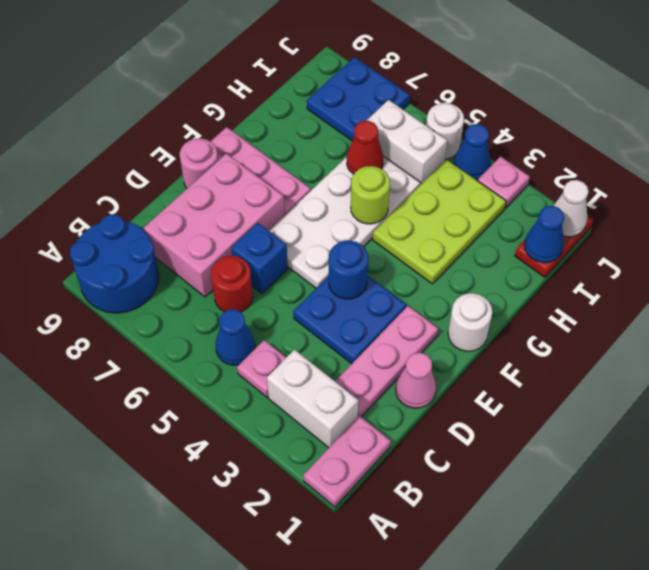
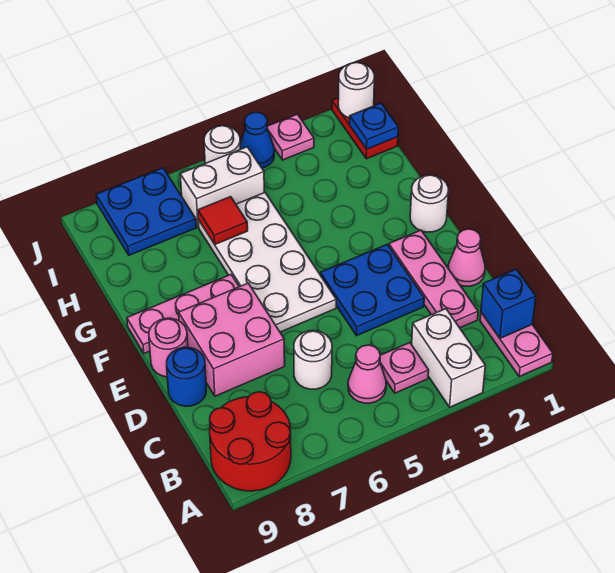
blue 2x2 round brick [70,215,159,313] -> red 2x2 round brick [210,392,291,491]
white 1x2 brick [267,350,358,448] -> white 1x2 brick turned to [412,309,485,407]
blue 1x1 cone [215,309,255,365] -> pink 1x1 cone [348,345,386,403]
red 1x1 round brick [211,256,253,312] -> white 1x1 round brick [294,331,332,389]
pink 2x3 brick [144,153,285,297] -> pink 2x2 brick [179,283,285,396]
blue 1x1 brick [231,223,288,294] -> blue 1x1 brick moved to [481,269,536,338]
blue 1x1 round brick [329,241,368,299] -> blue 1x1 round brick moved to [167,347,206,406]
lime 2x3 plate [373,159,506,284] -> none
lime 1x1 round brick [351,166,390,224] -> none
red 1x1 cone [347,121,383,174] -> red 1x1 tile [198,197,248,244]
blue 1x1 cone [524,206,564,263] -> blue 1x1 plate [350,103,398,149]
white 1x1 cone [554,180,589,237] -> white 1x1 round brick [338,63,374,118]

